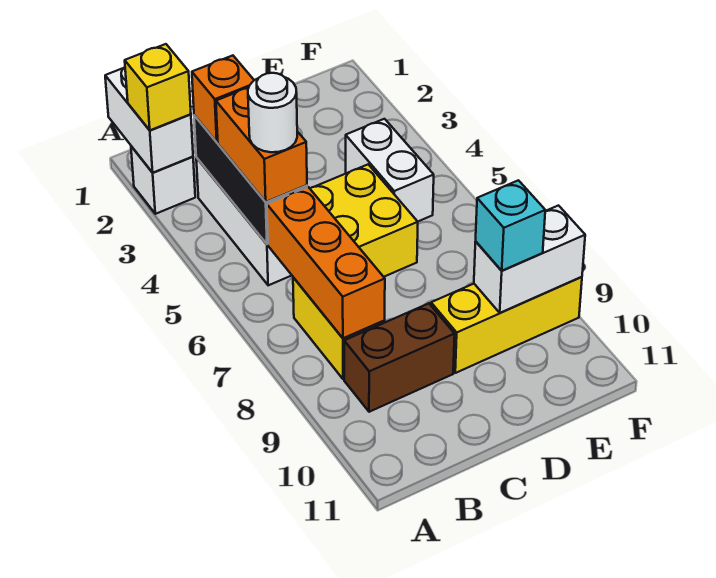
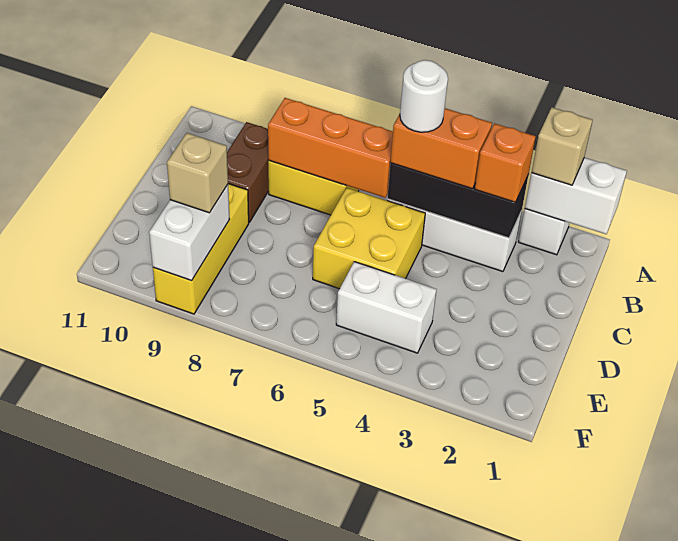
yellow 1x1 brick [125,44,191,130] -> tan 1x1 brick [532,107,593,185]
cyan 1x1 brick [476,180,545,271] -> tan 1x1 brick [167,133,228,213]

